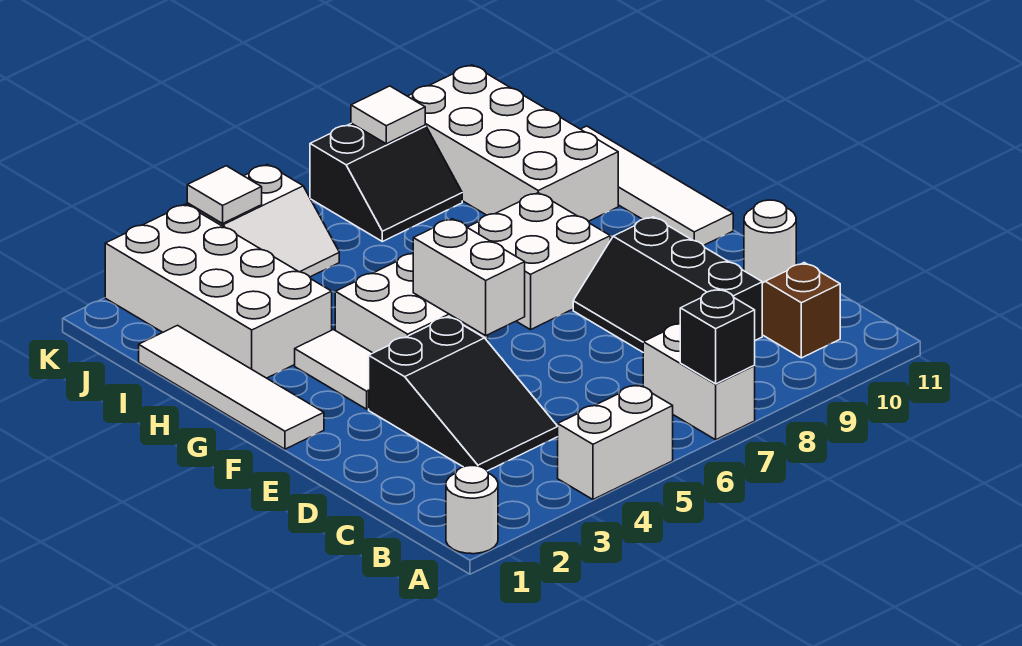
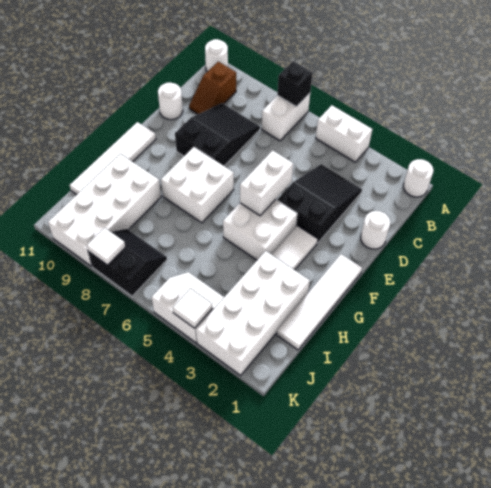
none -> white 1x1 round brick [205,39,228,72]
black 2x3 slope [573,217,762,352] -> black 2x3 slope turned to [175,103,260,166]
none -> white 1x1 round brick [361,211,390,249]

